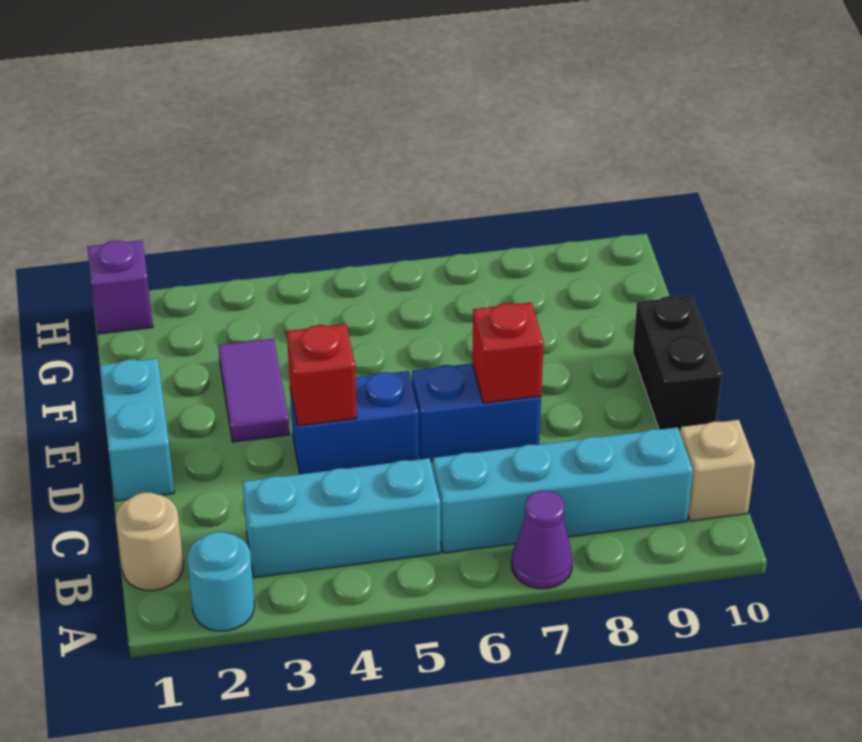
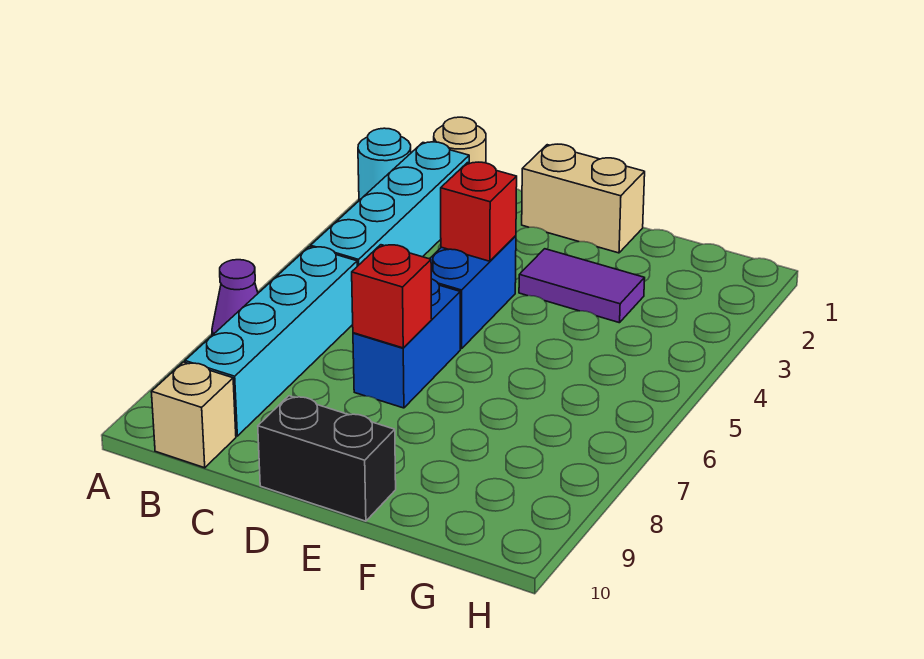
cyan 1x3 brick [243,458,440,578] -> cyan 1x4 brick [311,142,469,266]
cyan 1x2 brick [100,358,174,501] -> tan 1x2 brick [522,144,645,253]
purple 1x1 brick [87,240,153,334] -> none

